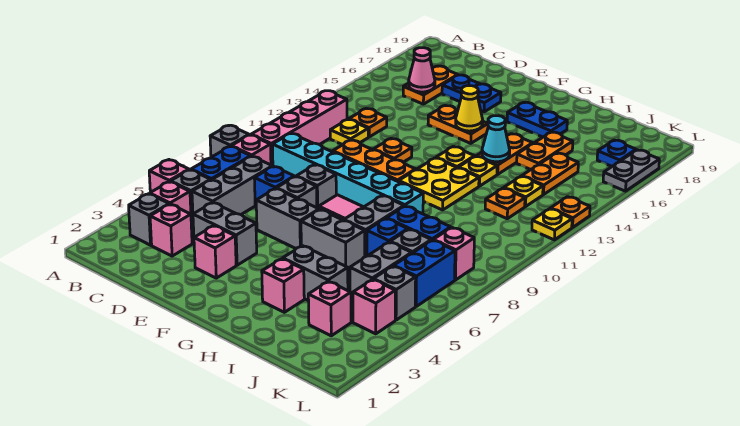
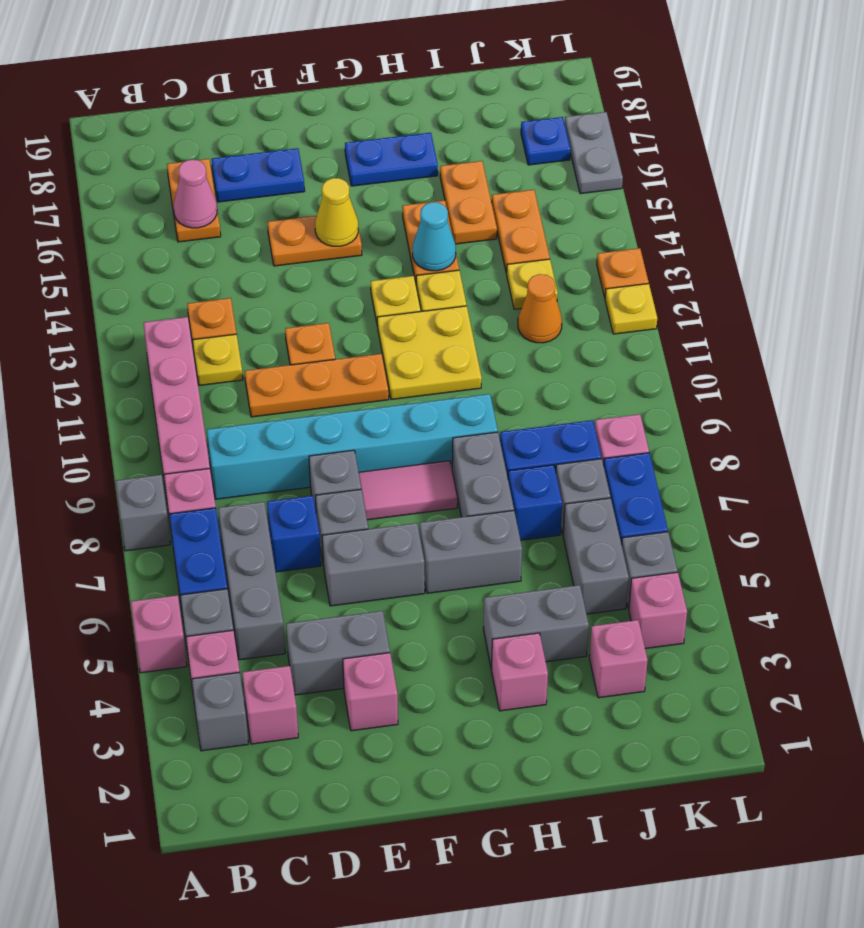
orange 1x1 plate [485,188,525,219] -> orange 1x1 cone [518,274,562,343]

